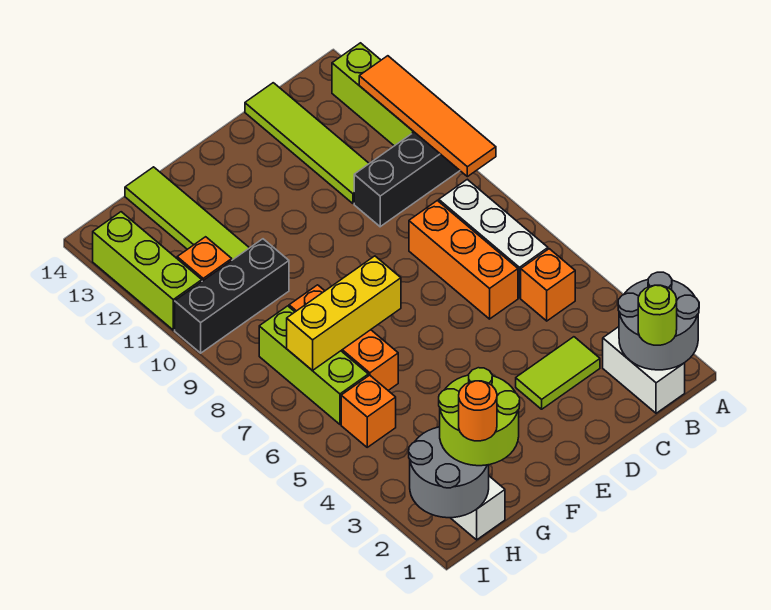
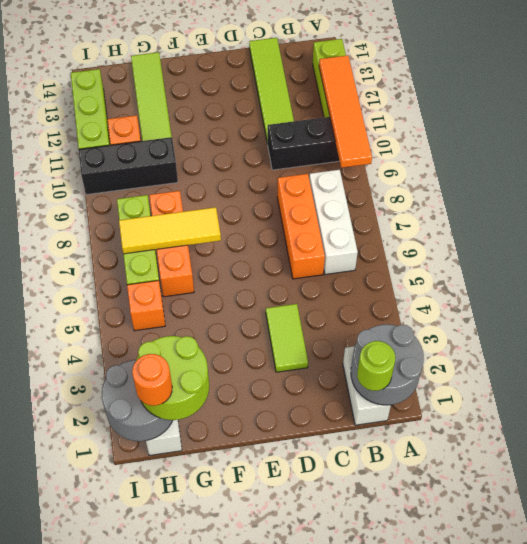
orange 1x1 brick [521,249,575,321] -> none
lime 1x2 tile [516,337,600,409] -> lime 1x2 tile turned to [266,304,308,372]
yellow 1x3 brick [287,256,401,370] -> yellow 1x3 tile [119,207,221,254]

